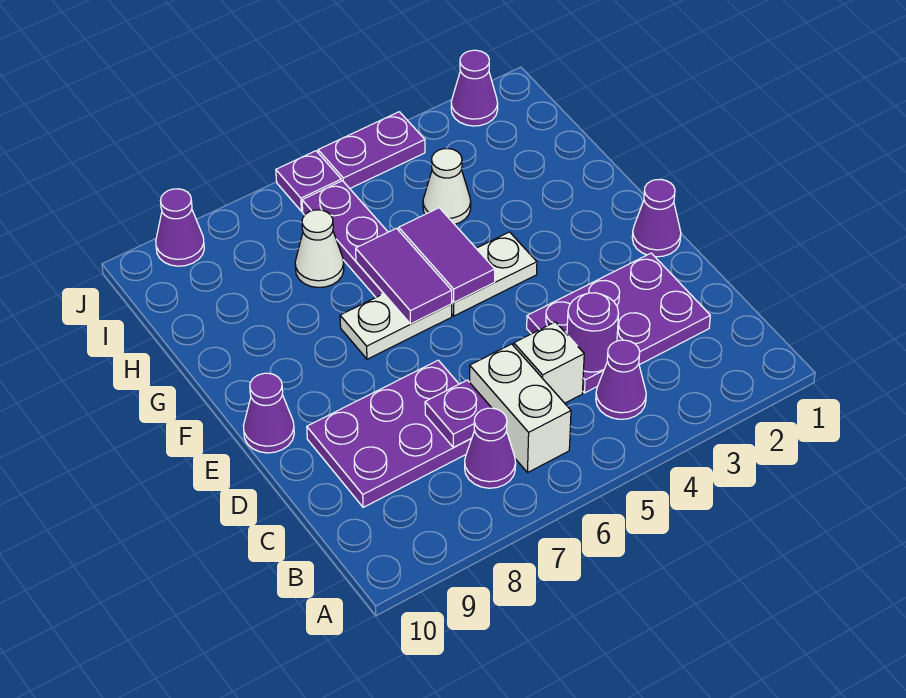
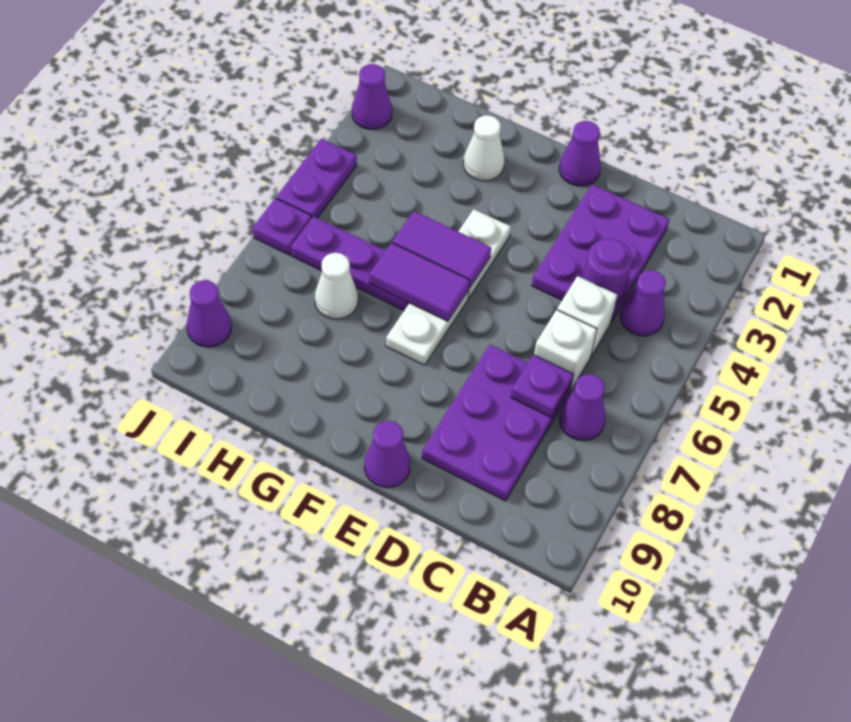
white 1x2 brick [470,344,571,472] -> white 1x1 brick [534,310,597,391]
white 1x1 cone [423,149,471,224] -> white 1x1 cone moved to [463,115,504,181]

